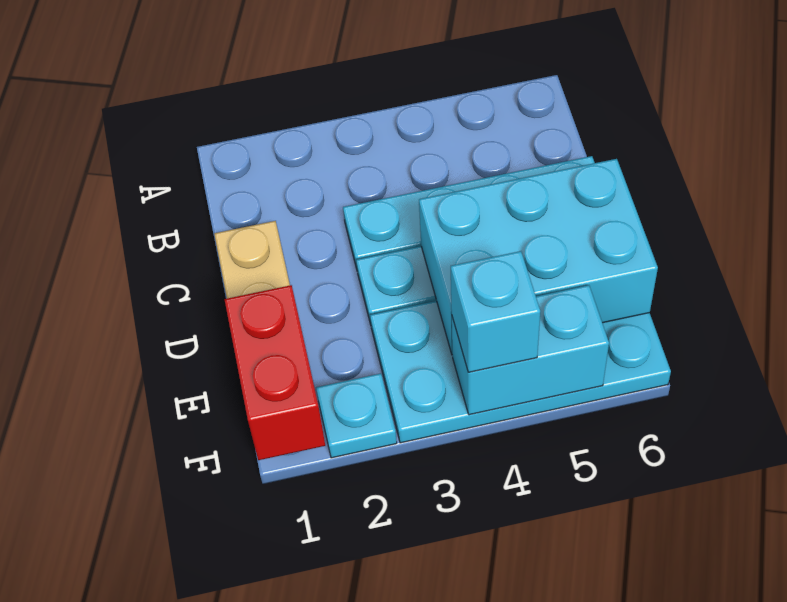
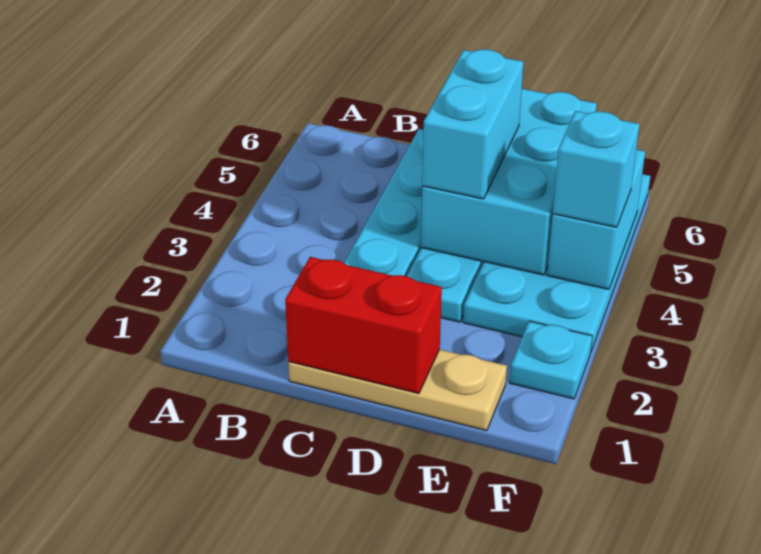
none -> cyan 1x2 brick [422,49,524,199]
red 1x2 brick [224,285,325,460] -> red 1x2 brick moved to [285,257,442,394]

